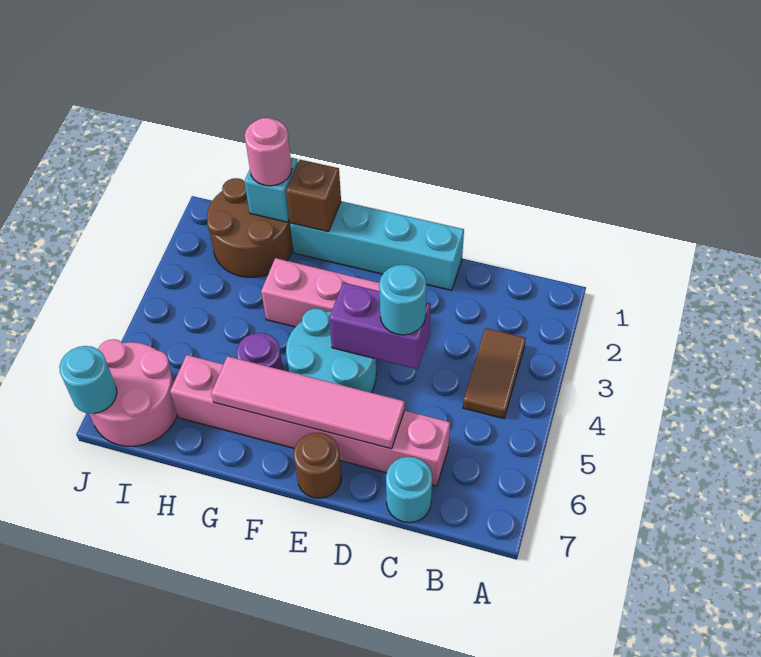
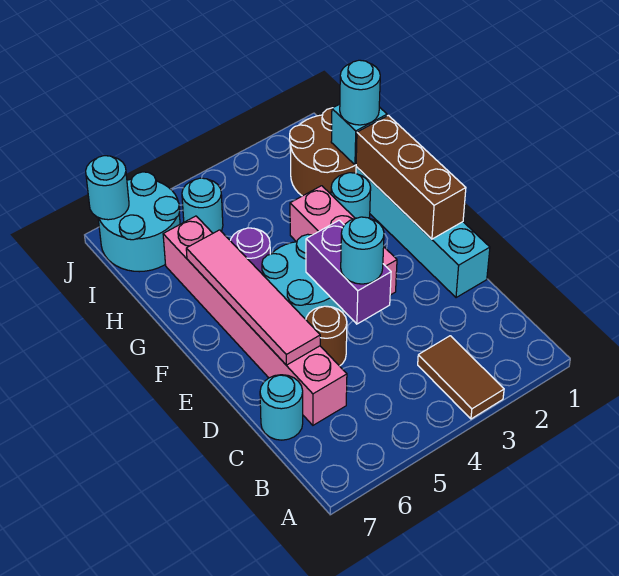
brown 1x2 tile [463,328,526,419] -> brown 1x2 tile turned to [418,336,504,419]
brown 1x1 round brick [293,433,342,498] -> brown 1x1 round brick moved to [306,306,347,366]
brown 1x1 brick [286,160,341,232] -> brown 1x3 brick [356,115,466,239]
none -> cyan 1x1 round brick [331,173,371,218]
pink 1x1 round brick [245,118,292,186] -> cyan 1x1 round brick [340,60,380,125]
none -> cyan 1x1 round brick [182,178,223,233]
pink 2x2 round brick [89,339,177,446] -> cyan 2x2 round brick [98,172,180,272]

